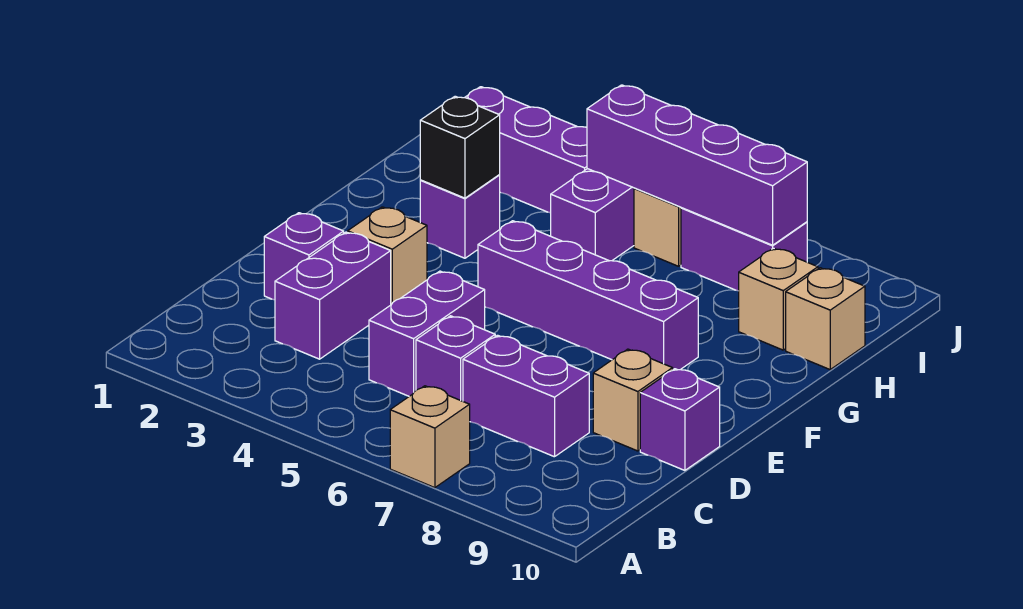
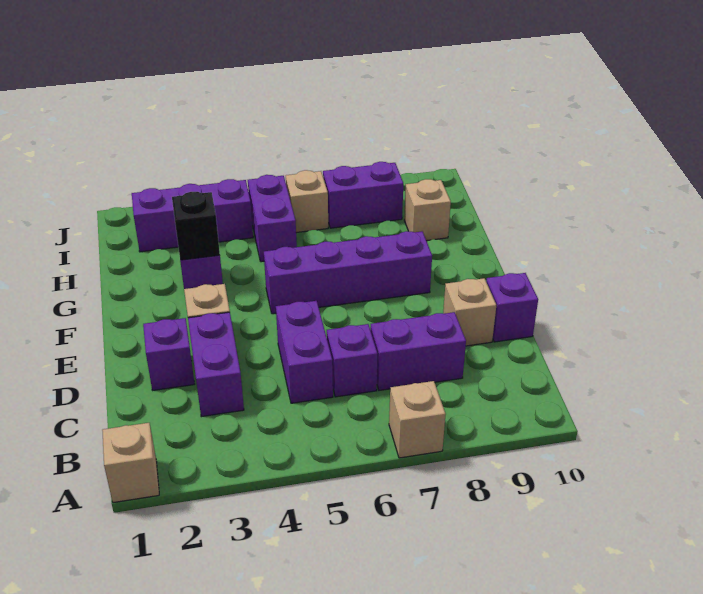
tan 1x1 brick [786,268,865,369] -> tan 1x1 brick moved to [102,423,159,503]
purple 1x4 brick [587,85,807,245] -> none

